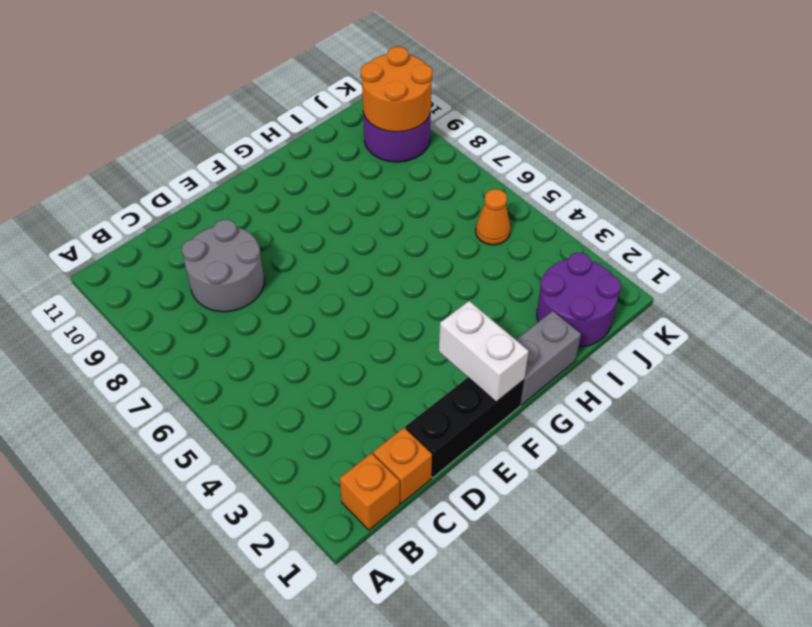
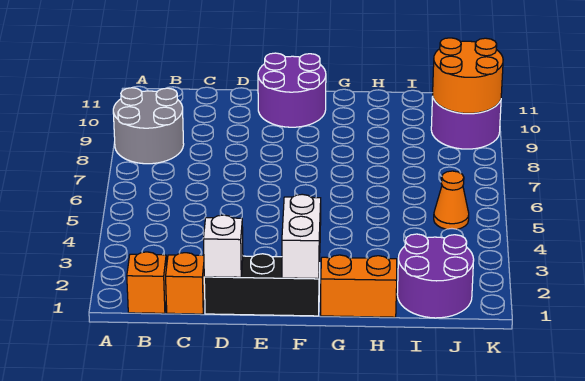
grey 2x2 round brick [182,220,264,312] -> grey 2x2 round brick moved to [113,88,184,164]
none -> white 1x1 brick [203,215,243,277]
none -> purple 2x2 round brick [258,53,326,127]
grey 1x2 brick [516,311,581,405] -> orange 1x2 brick [321,255,397,317]

